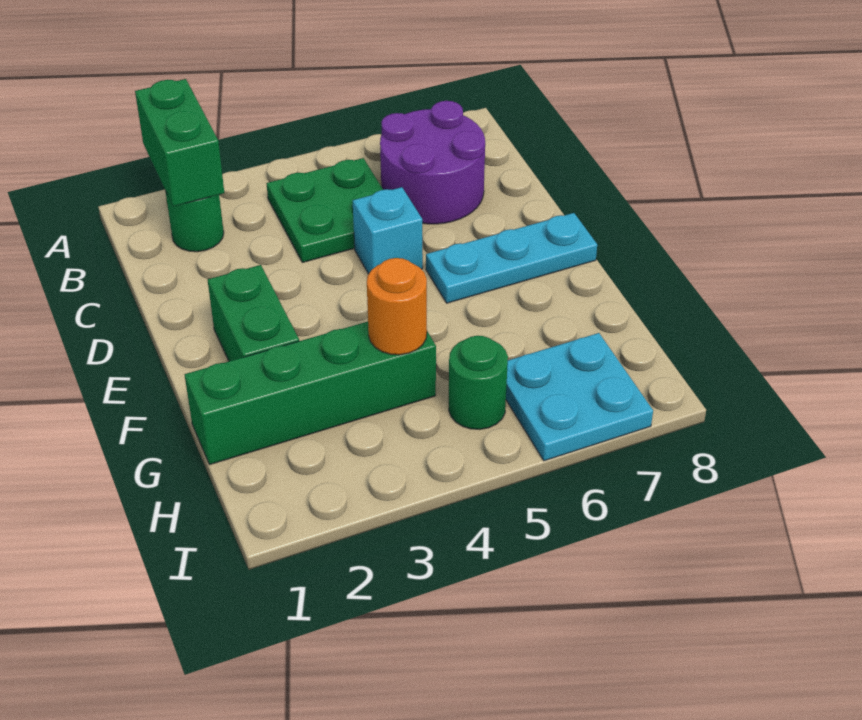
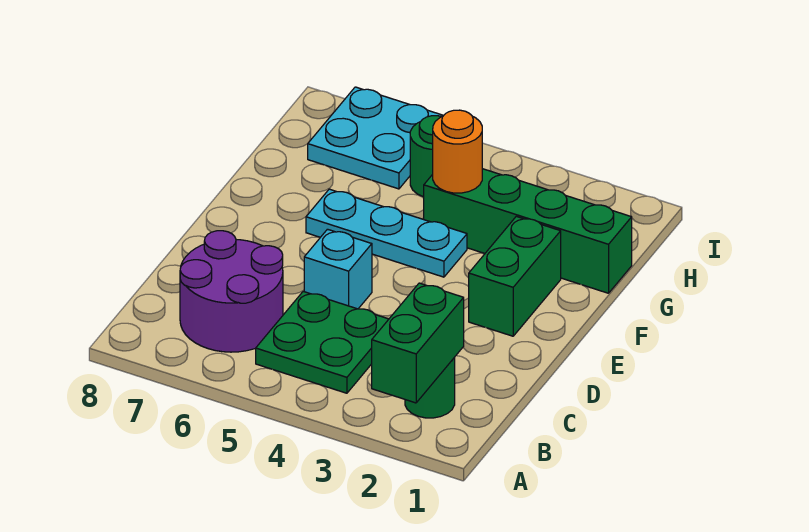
cyan 1x3 plate [426,213,597,303] -> cyan 1x3 plate moved to [306,189,467,277]

